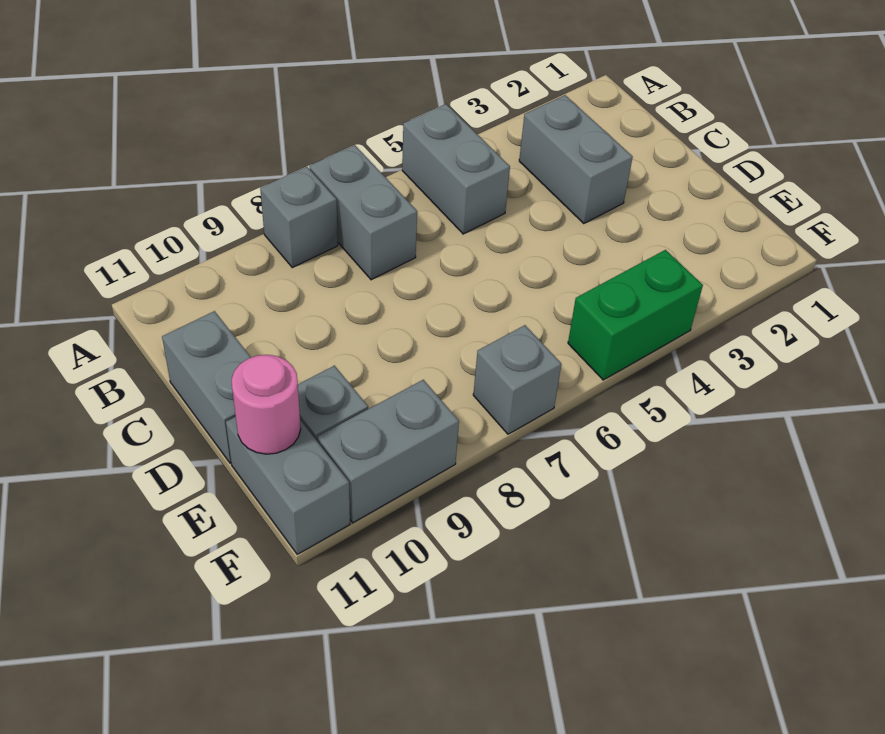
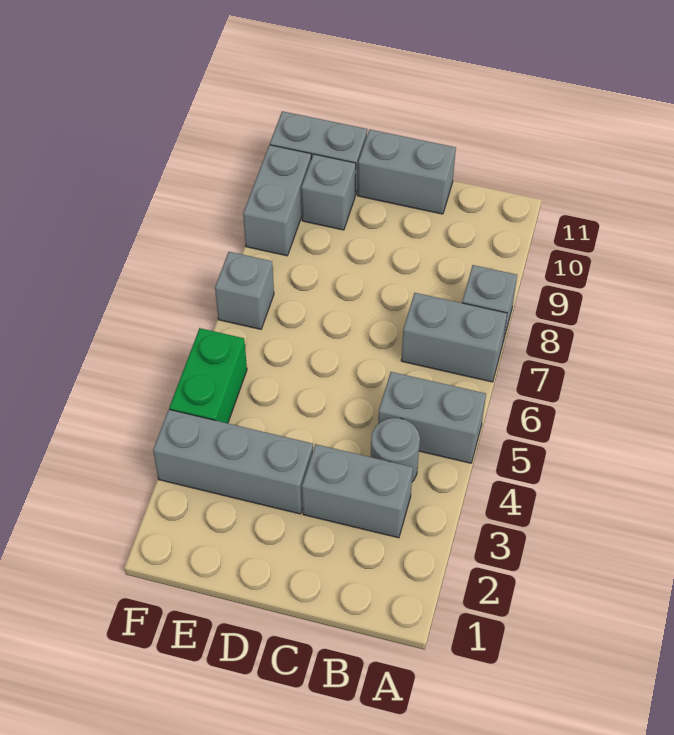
none -> grey 1x1 round brick [371,418,420,482]
none -> grey 1x3 brick [153,410,313,514]
pink 1x1 round brick [232,355,301,454] -> none

